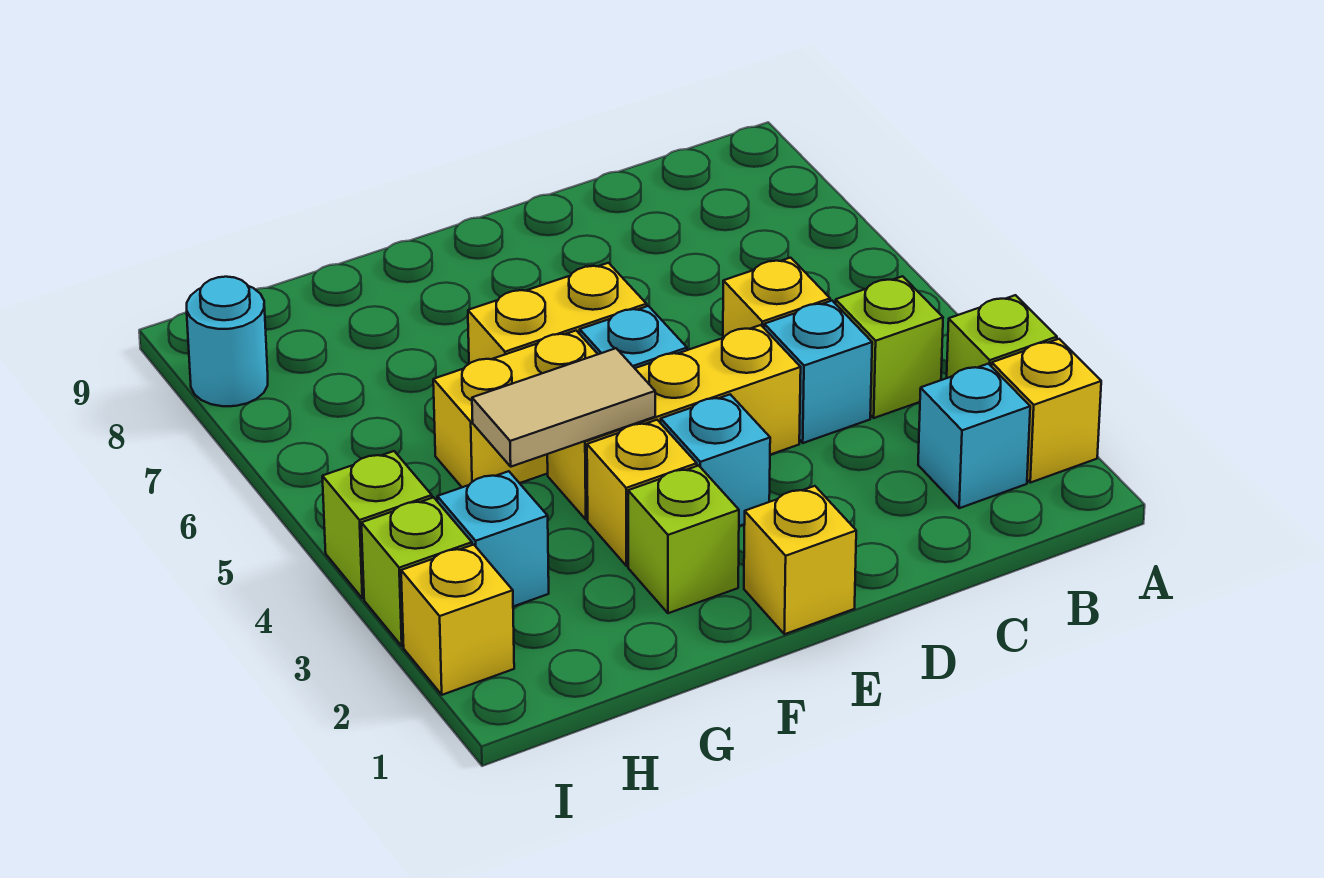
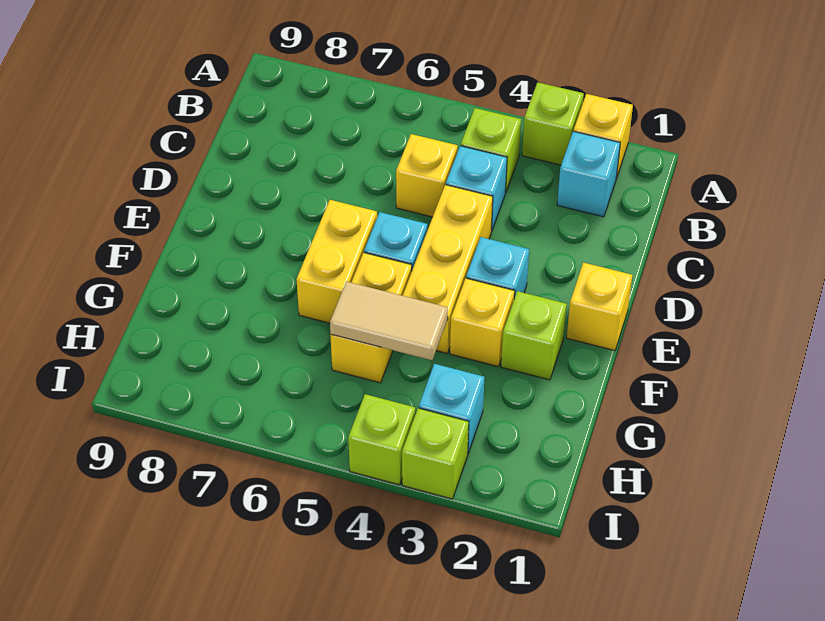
tan 1x2 tile [472,348,655,467] -> tan 1x2 tile turned to [330,281,448,360]
yellow 1x1 brick [401,545,514,695] -> none
cyan 1x1 round brick [187,277,268,406] -> none

